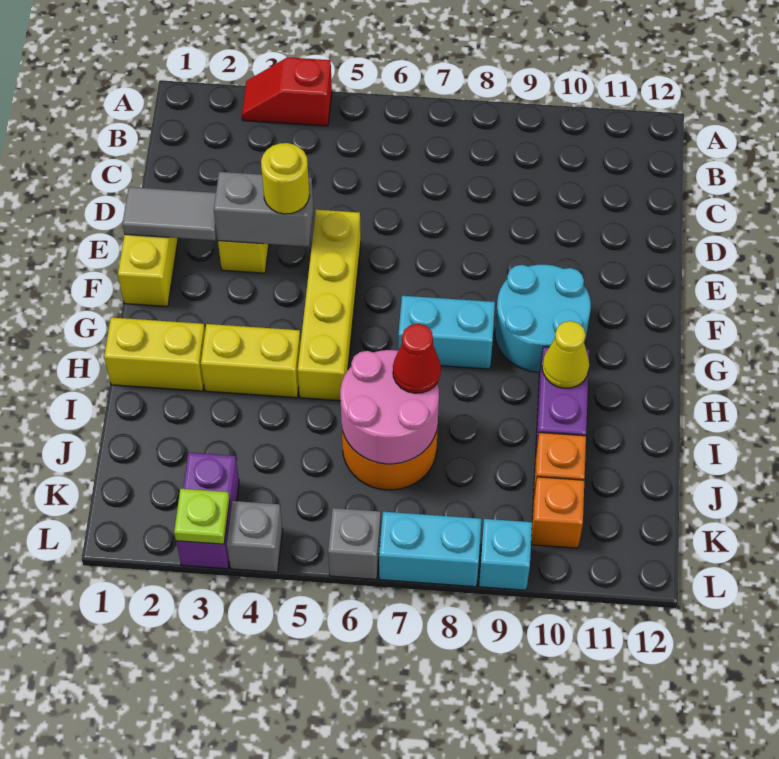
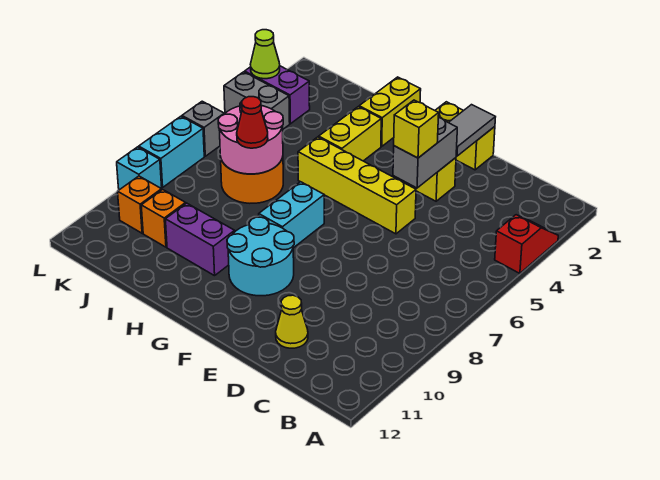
yellow 1x1 round brick [261,143,310,214] -> yellow 1x1 brick [394,100,439,158]
yellow 1x1 cone [542,321,589,388] -> yellow 1x1 cone moved to [276,295,308,348]
lime 1x1 plate [174,489,230,544] -> lime 1x1 cone [250,30,280,79]
grey 1x1 brick [227,501,283,572] -> grey 1x2 brick [224,72,290,129]

